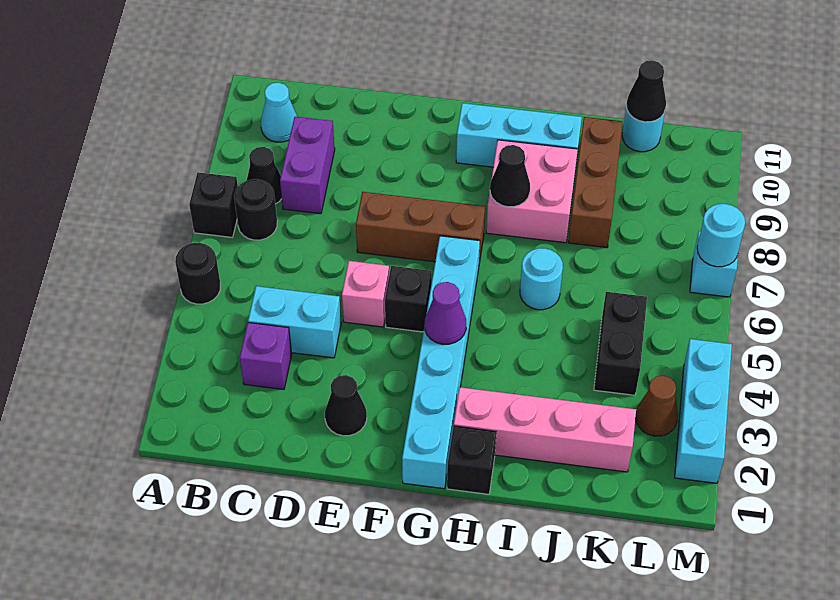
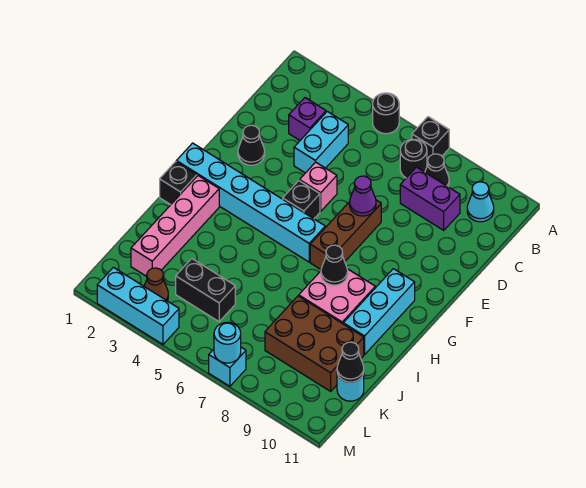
purple 1x1 cone [425,282,466,344] -> purple 1x1 cone moved to [349,176,376,216]
cyan 1x1 round brick [520,248,563,310] -> none
brown 1x3 brick [568,117,623,248] -> brown 2x3 brick [265,296,364,391]

